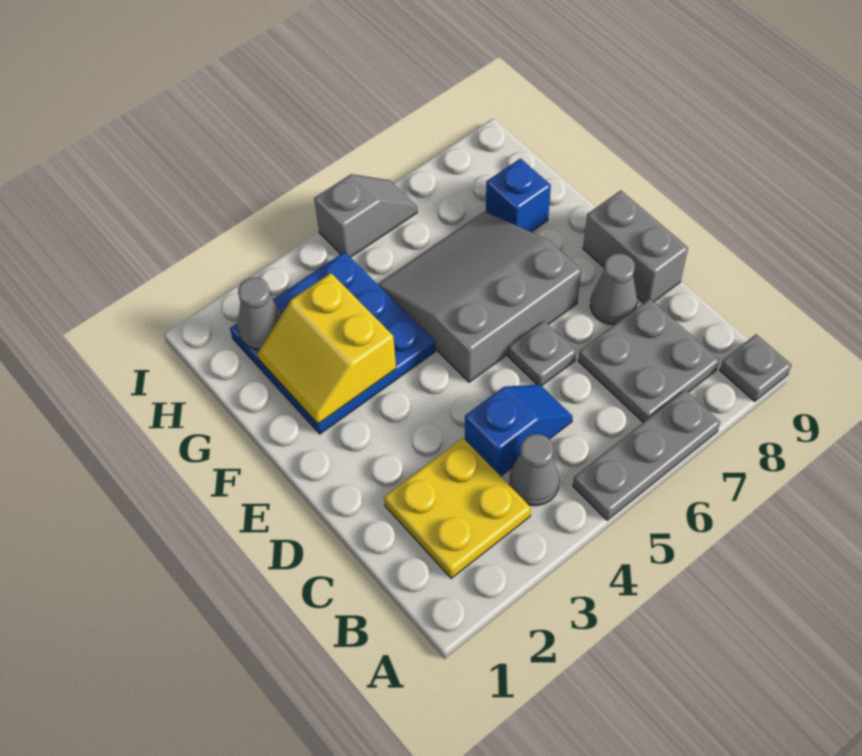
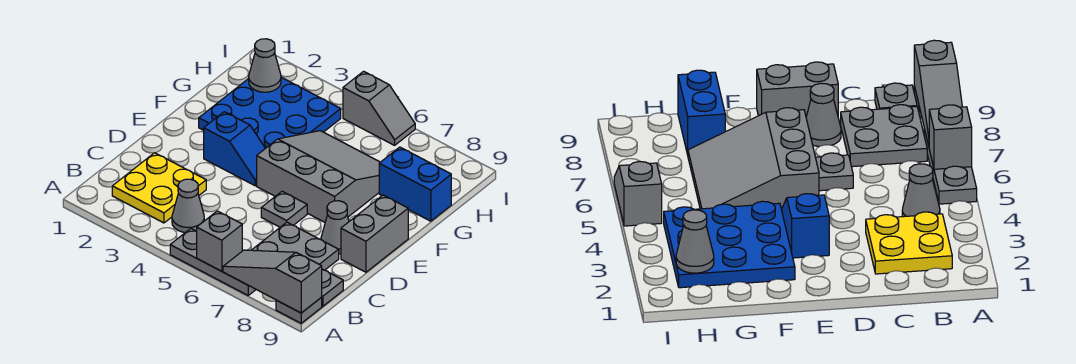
none -> grey 1x1 brick [196,211,242,271]
none -> grey 1x3 slope [223,250,322,313]
none -> grey 1x1 plate [322,269,343,306]
blue 1x2 slope [465,384,573,476] -> blue 1x2 slope moved to [204,112,265,186]
yellow 2x2 slope [257,273,396,424] -> none
blue 1x1 brick [486,159,551,232] -> blue 1x2 brick [379,147,451,221]

